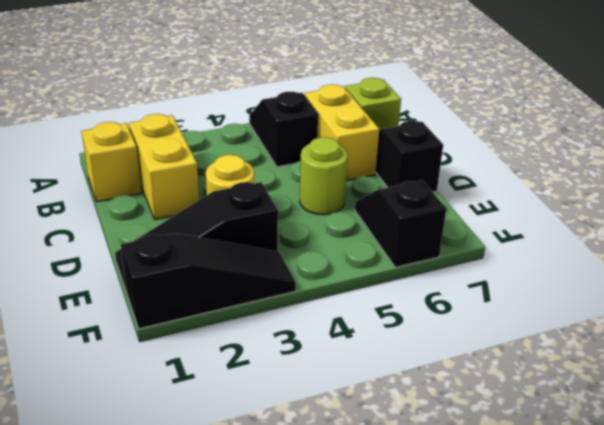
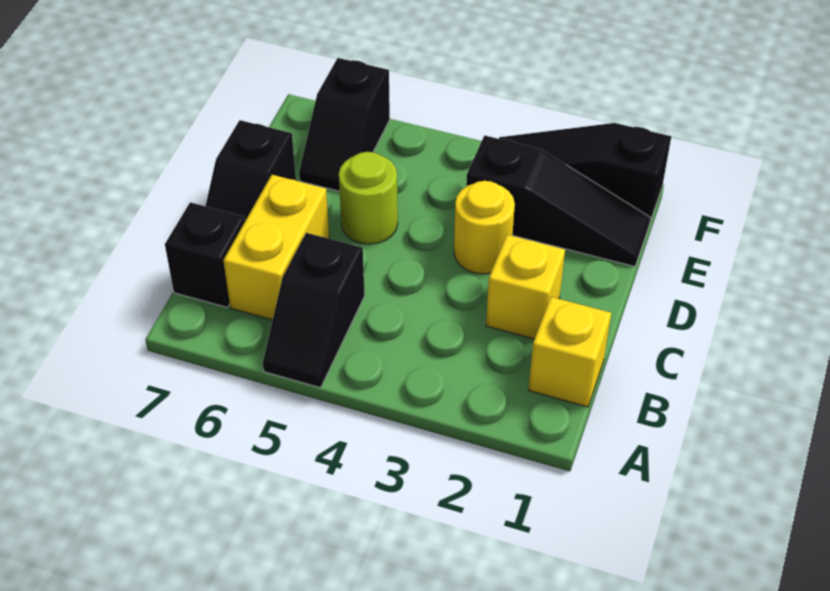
yellow 1x2 brick [129,114,199,220] -> yellow 1x1 brick [486,235,565,339]
lime 1x1 brick [345,78,401,131] -> black 1x1 brick [165,202,245,307]

